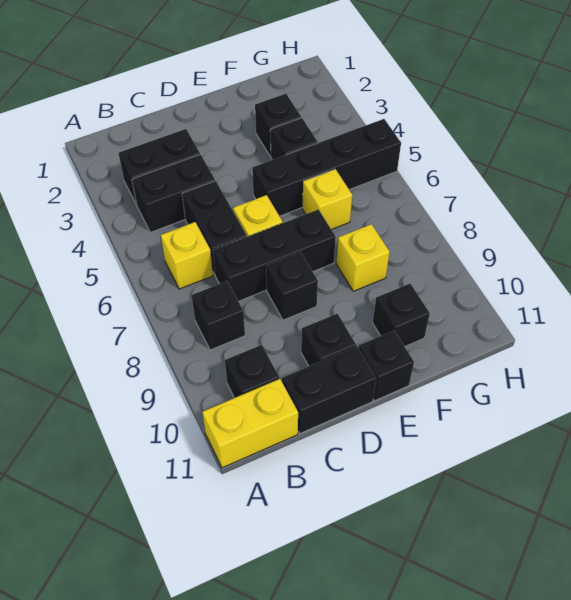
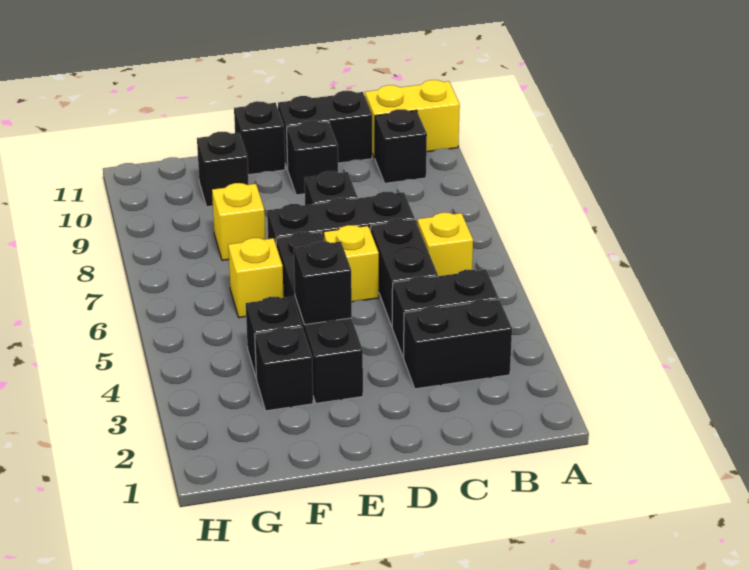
black 1x1 brick [192,281,245,350] -> black 1x1 brick moved to [294,241,352,325]
black 1x4 brick [252,119,401,216] -> black 1x4 brick turned to [276,232,363,403]

